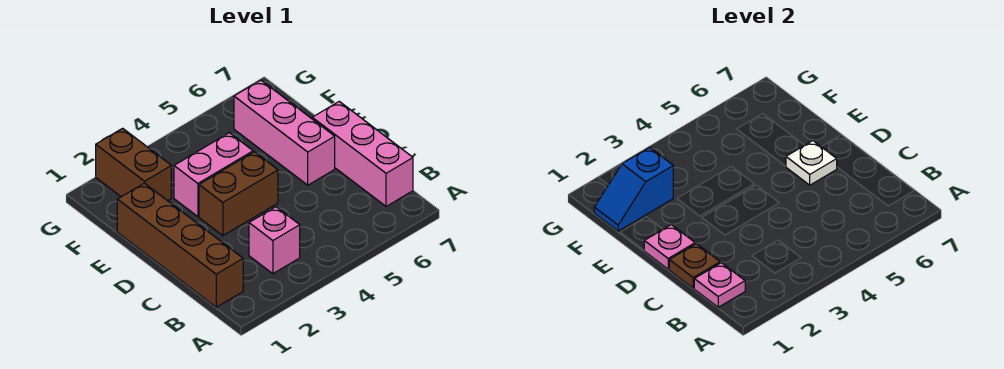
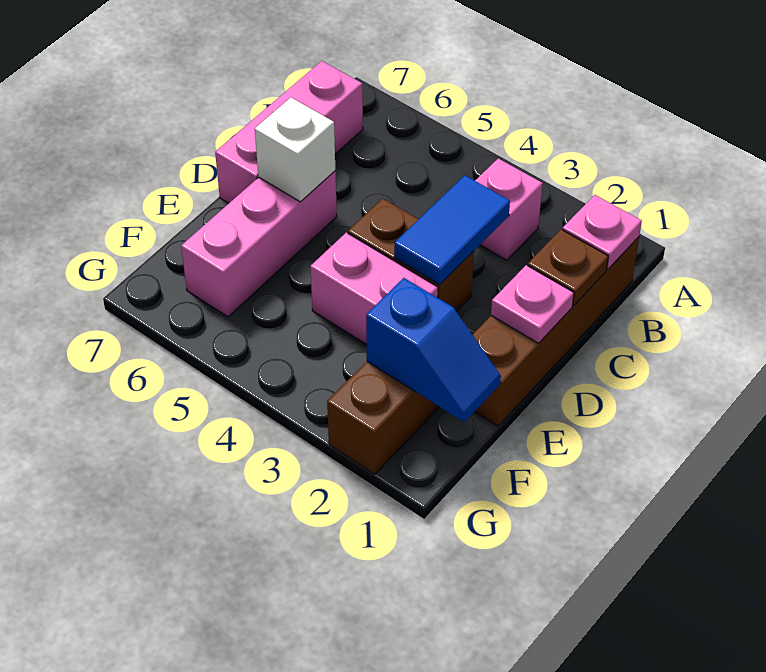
none -> blue 1x2 tile [394,176,510,284]
white 1x1 plate [786,141,837,185] -> white 1x1 brick [255,98,335,202]

